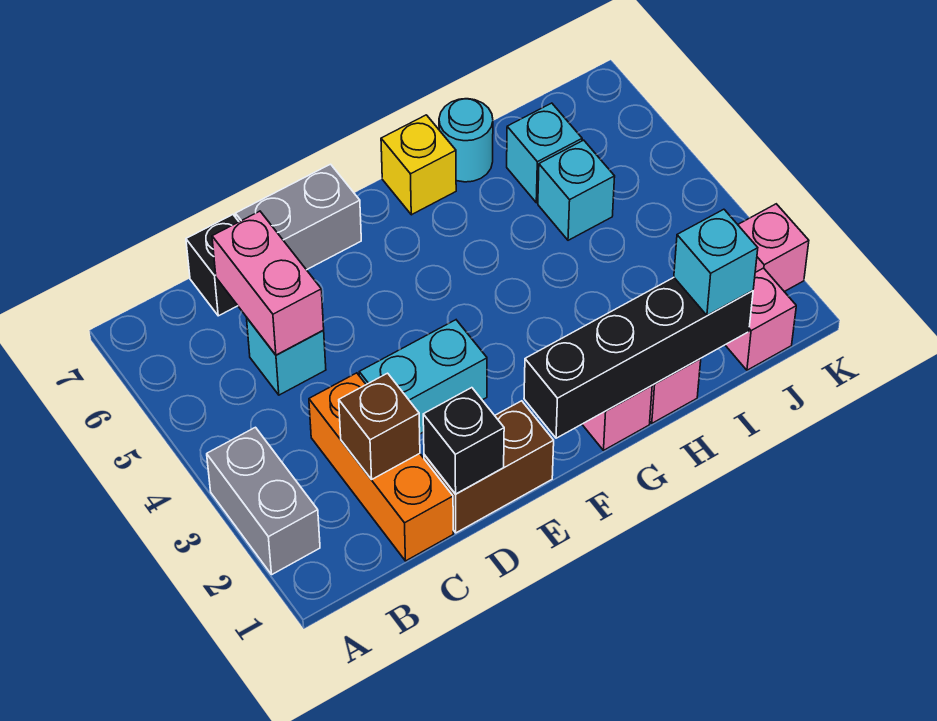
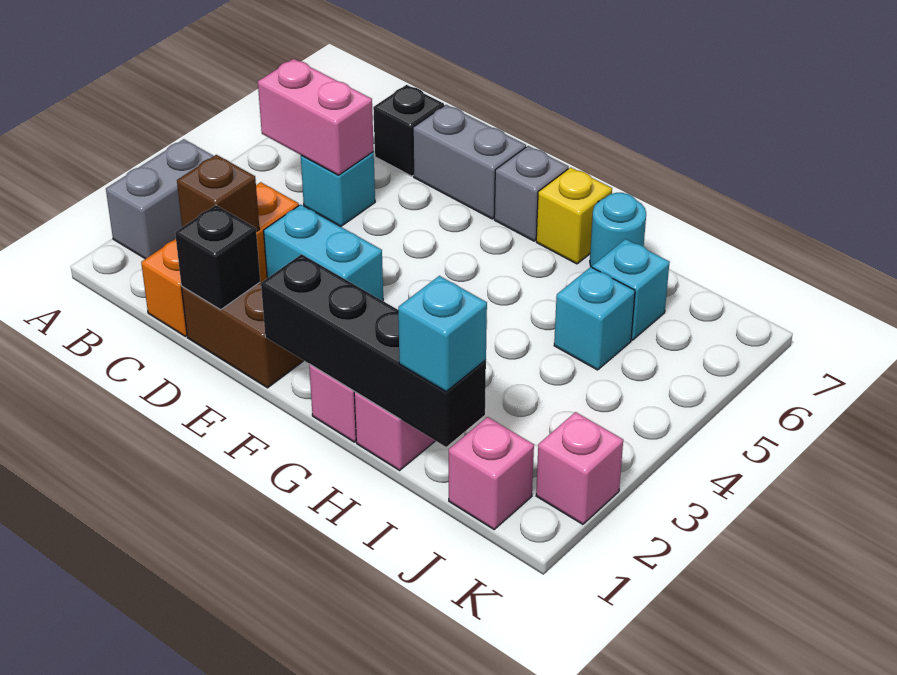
pink 1x2 brick [212,211,324,355] -> pink 1x2 brick turned to [258,59,374,175]
none -> grey 1x1 brick [494,146,569,241]

